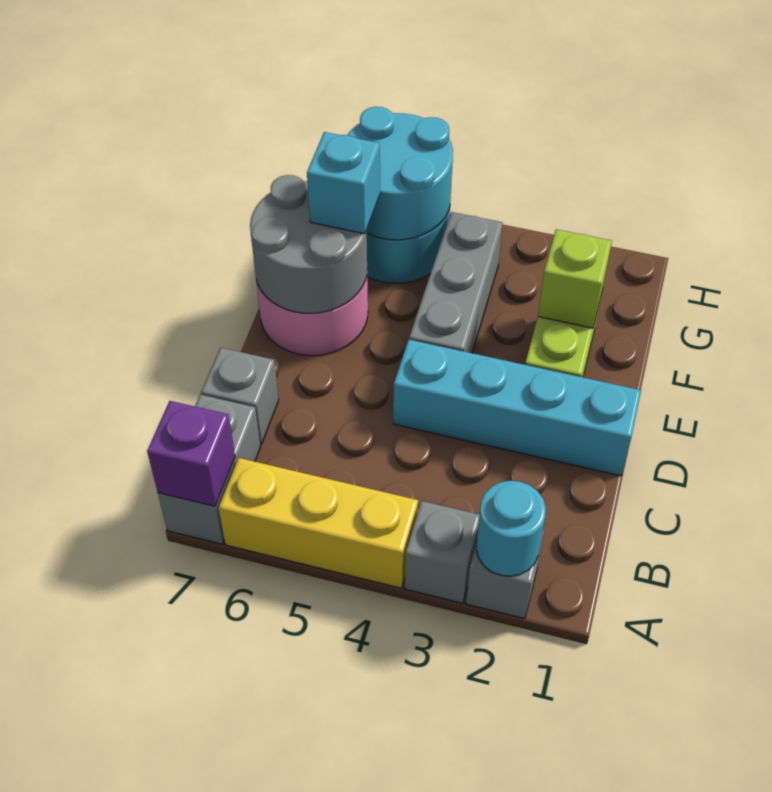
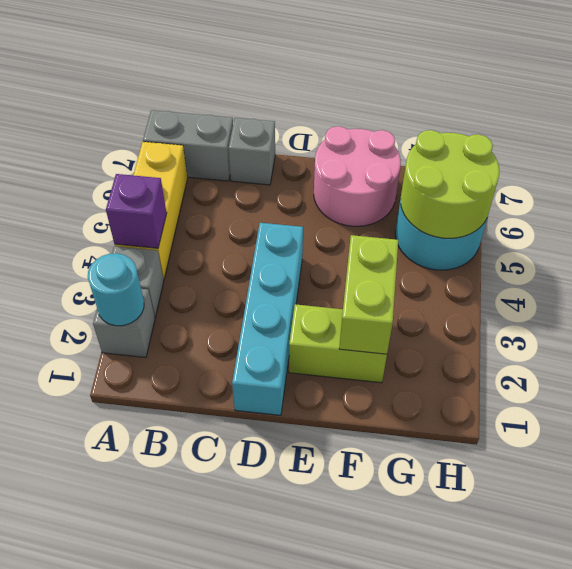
purple 1x1 brick [147,401,235,506] -> purple 1x1 brick moved to [106,174,167,248]
grey 1x3 brick [409,212,503,353] -> none
grey 2x2 round brick [250,175,367,313] -> none
lime 1x1 brick [538,229,612,328] -> lime 1x2 brick [339,235,398,354]
cyan 1x1 brick [307,132,380,234] -> none
cyan 2x2 round brick [348,107,453,240] -> lime 2x2 round brick [401,130,499,238]

